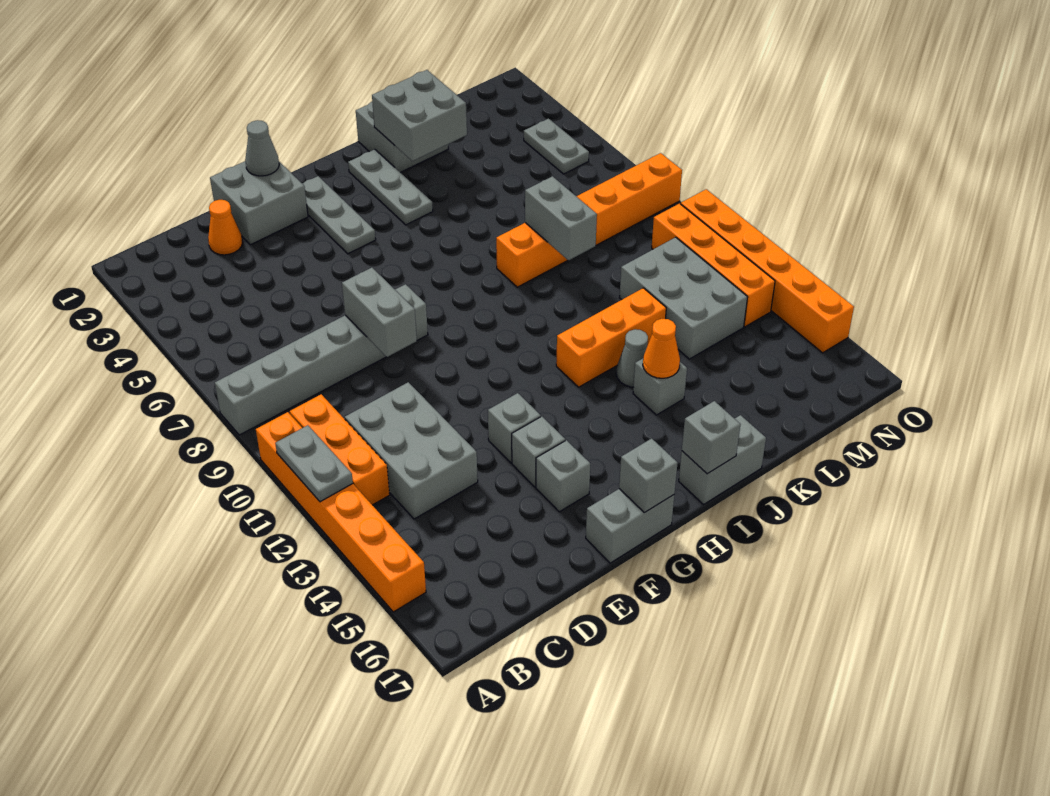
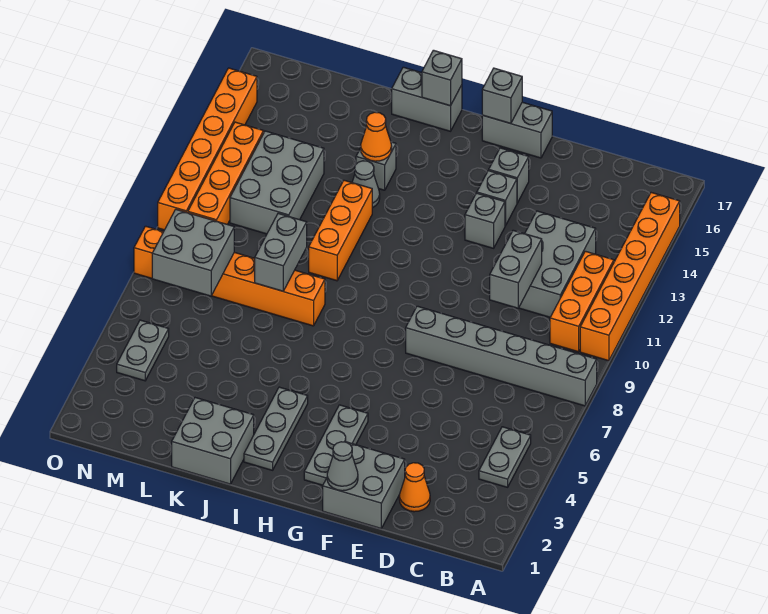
grey 1x2 plate [275,425,353,502] -> grey 1x2 plate moved to [479,427,531,487]
grey 1x2 brick [342,268,417,357] -> grey 1x2 brick moved to [490,230,542,308]
orange 1x3 brick [556,288,666,387] -> orange 1x3 brick turned to [309,180,372,281]
grey 2x2 brick [372,70,467,161] -> grey 2x2 brick moved to [152,209,234,296]

